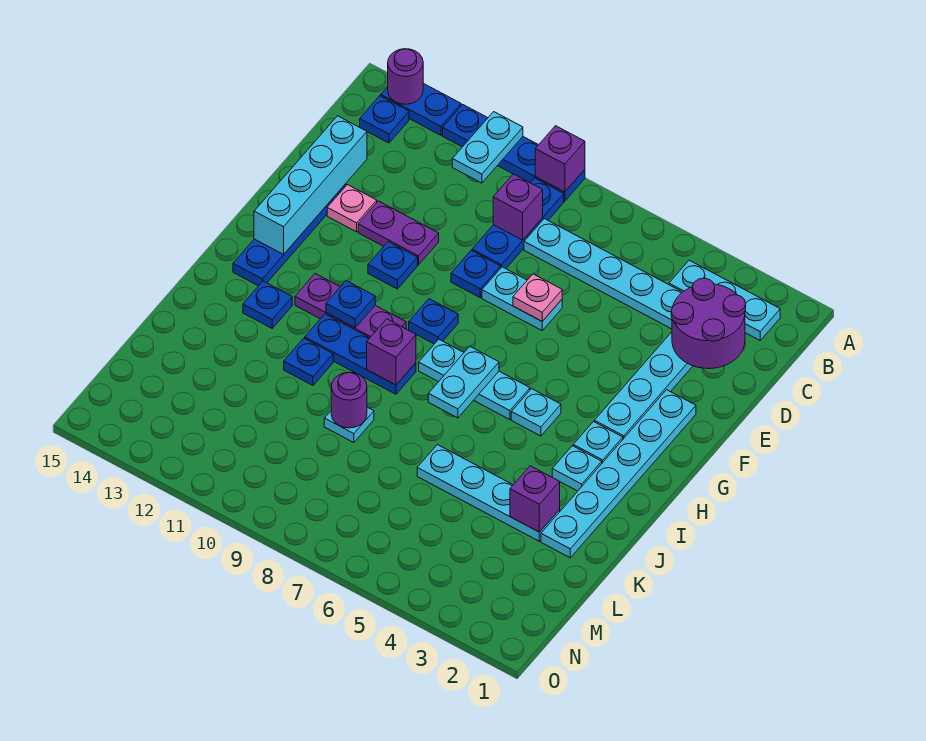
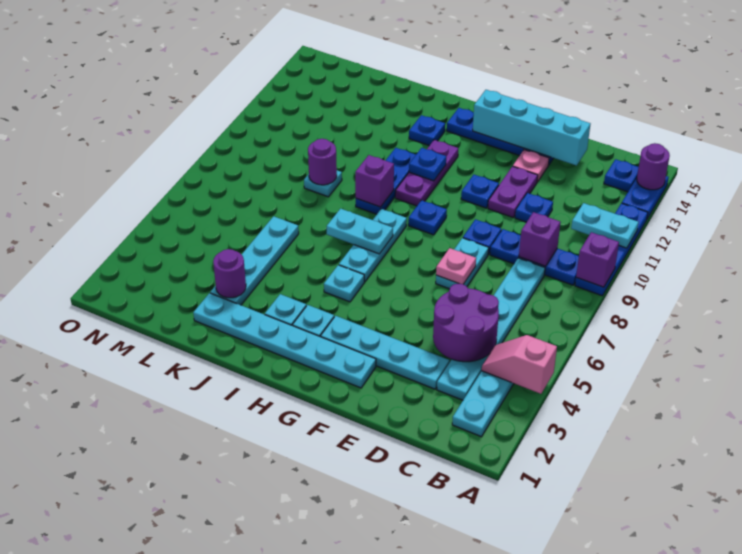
none -> pink 1x2 slope [482,335,557,394]
purple 2x2 round brick [671,278,746,369] -> purple 2x2 round brick moved to [433,283,499,362]
blue 1x1 plate [284,338,333,385] -> blue 1x1 plate moved to [515,193,553,222]
purple 1x1 brick [510,466,560,532] -> purple 1x1 round brick [213,249,246,298]

